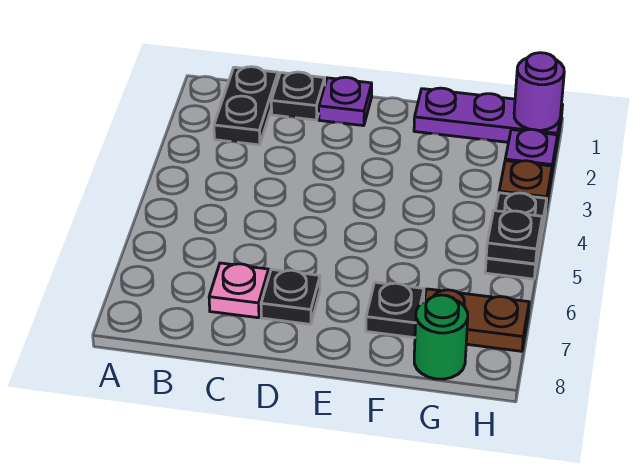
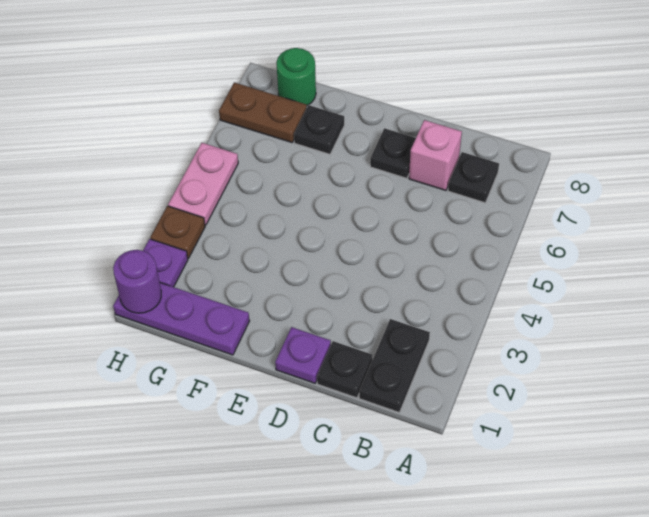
pink 1x1 plate [209,263,269,318] -> pink 1x1 brick [409,120,462,190]
black 1x2 plate [485,193,547,279] -> pink 1x2 plate [168,143,238,225]
black 1x1 plate [486,211,542,264] -> black 1x1 plate moved to [448,152,499,203]

